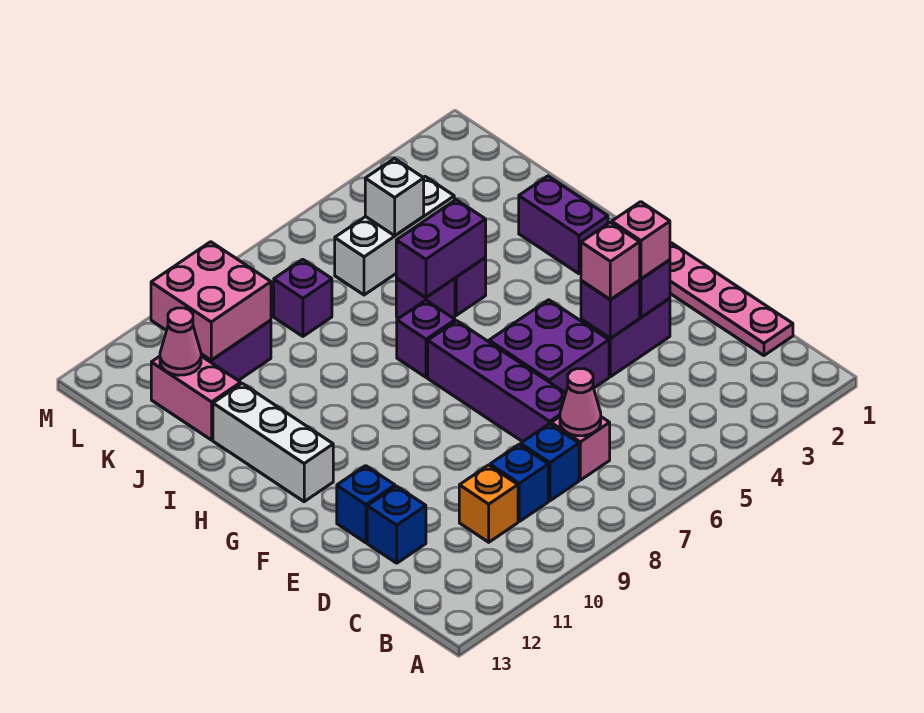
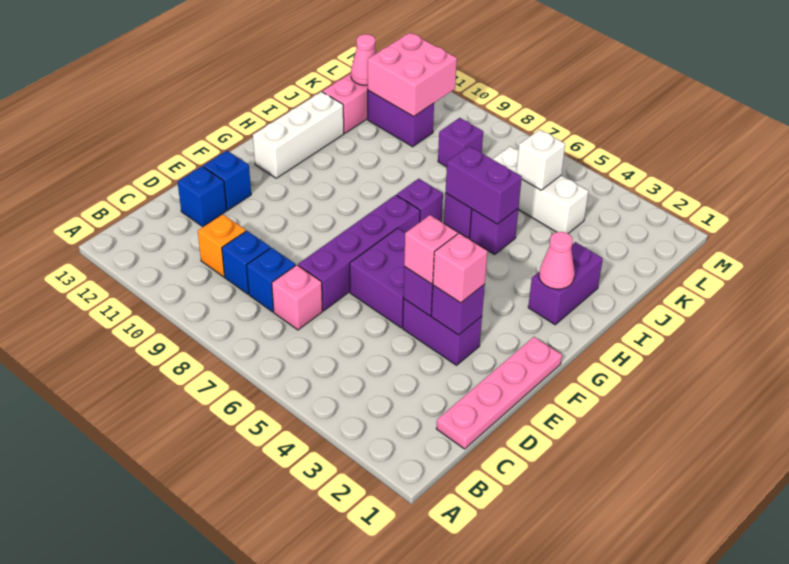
pink 1x1 cone [560,369,601,436] -> pink 1x1 cone moved to [539,232,575,289]

